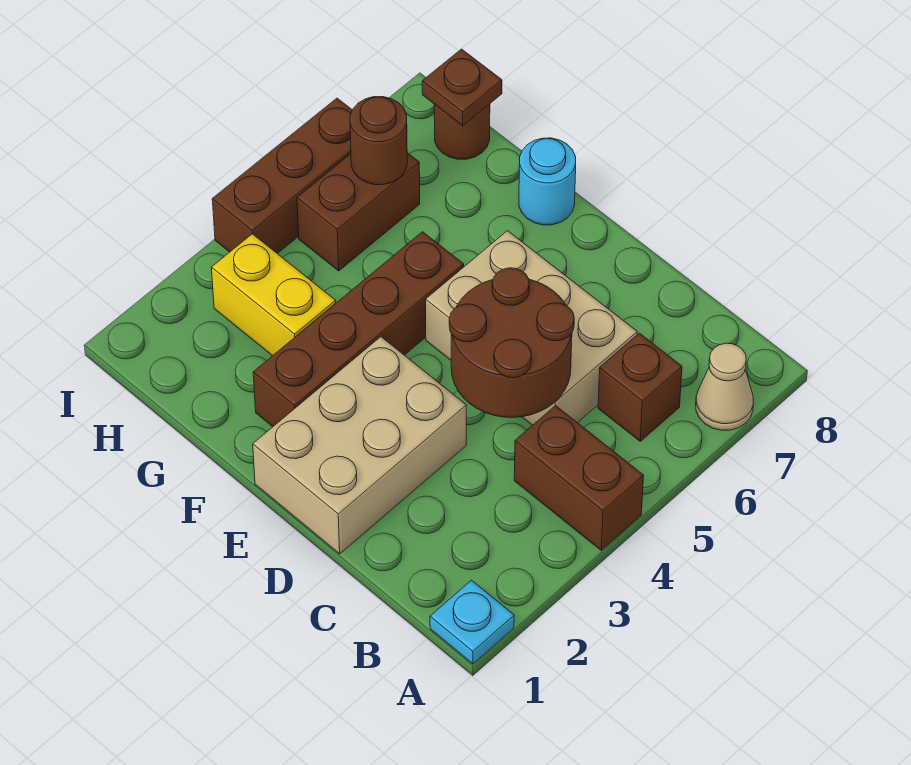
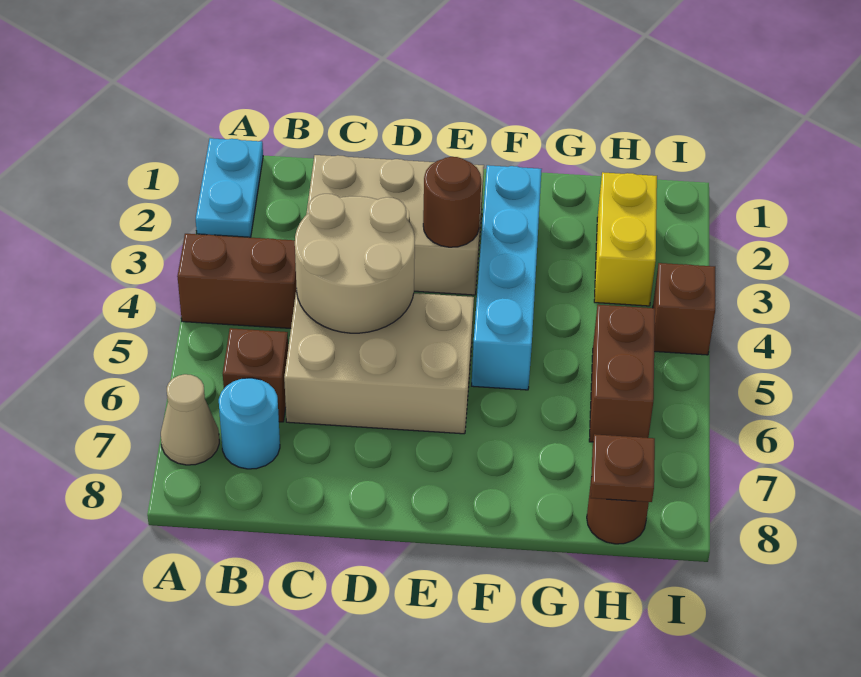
cyan 1x1 plate [430,580,514,664] -> cyan 1x2 plate [196,138,263,237]
brown 2x2 round brick [449,268,574,418] -> tan 2x2 round brick [295,194,415,333]
tan 2x3 brick [253,337,466,554] -> tan 2x3 brick turned to [306,155,484,295]
brown 1x4 brick [253,232,464,427] -> cyan 1x4 brick [472,165,542,390]
cyan 1x1 round brick [519,138,576,225] -> cyan 1x1 round brick moved to [219,378,280,469]
yellow 1x2 brick [211,234,336,356] -> yellow 1x2 brick turned to [594,172,657,306]
brown 1x1 round brick [350,97,407,185] -> brown 1x1 round brick moved to [423,157,481,247]
brown 1x3 brick [212,98,352,254] -> brown 1x1 brick [653,263,715,355]

